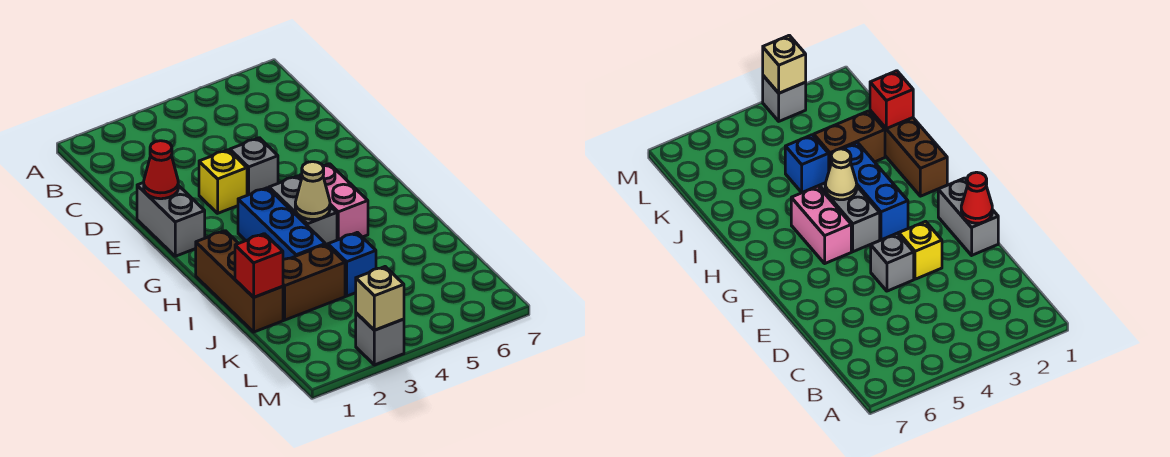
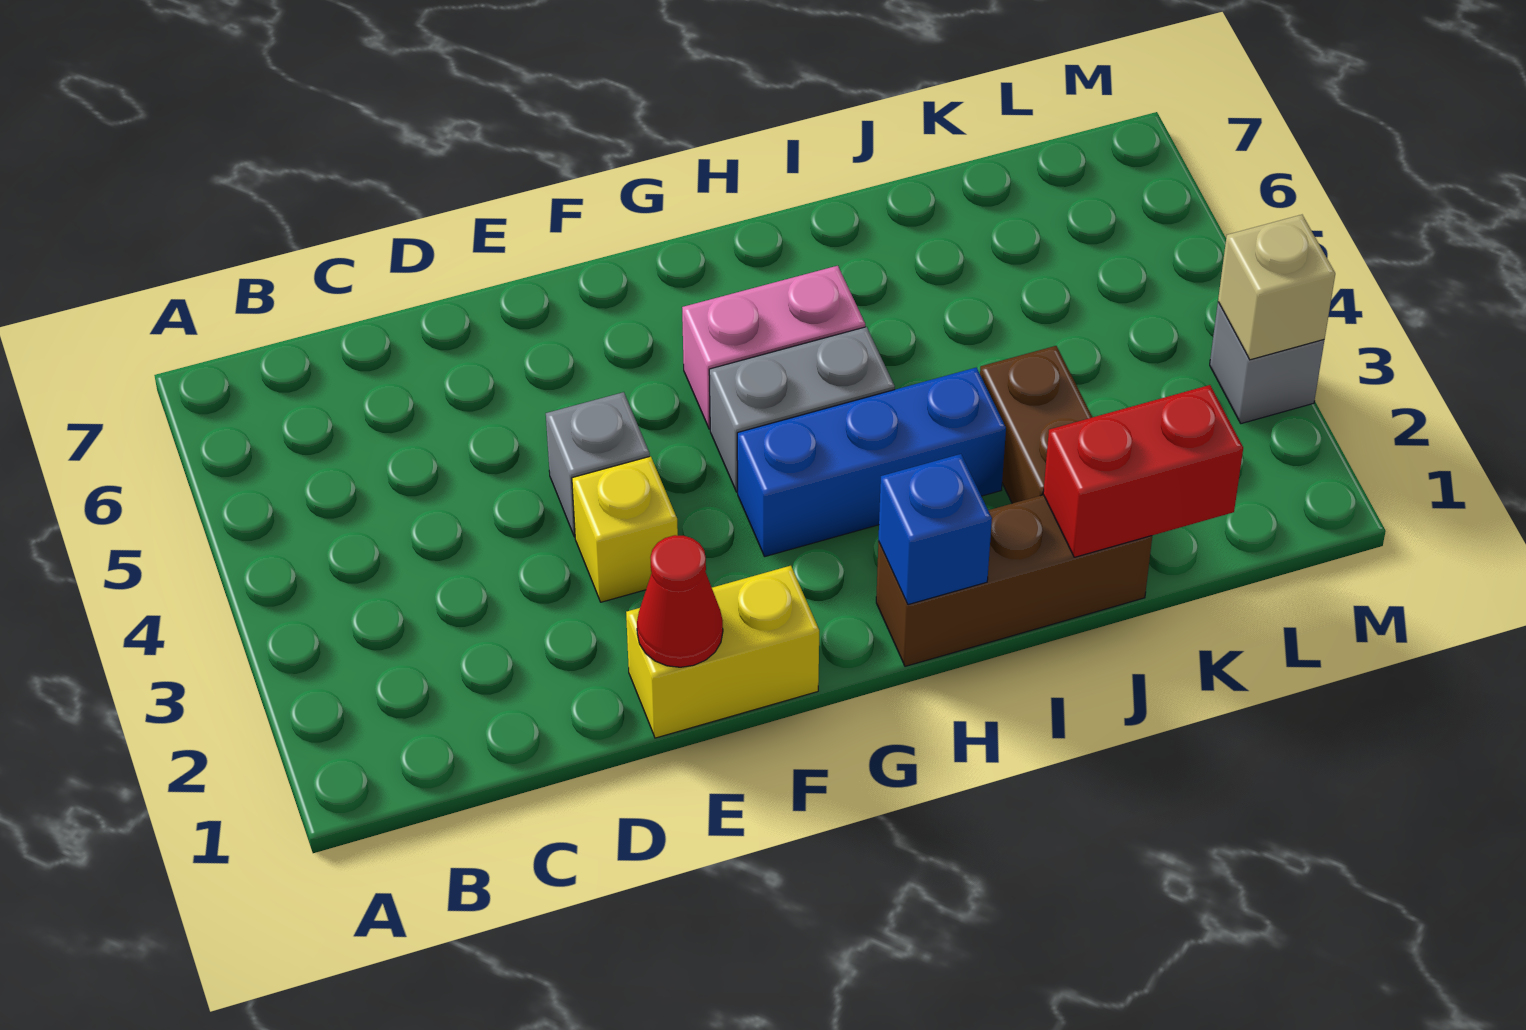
grey 1x2 brick [137,183,205,256] -> yellow 1x2 brick [626,566,819,738]
tan 1x1 cone [295,162,330,220] -> none
red 1x1 brick [235,234,283,297] -> red 1x2 brick [1043,385,1243,557]
blue 1x1 brick [328,232,376,296] -> blue 1x1 brick moved to [879,454,992,605]

